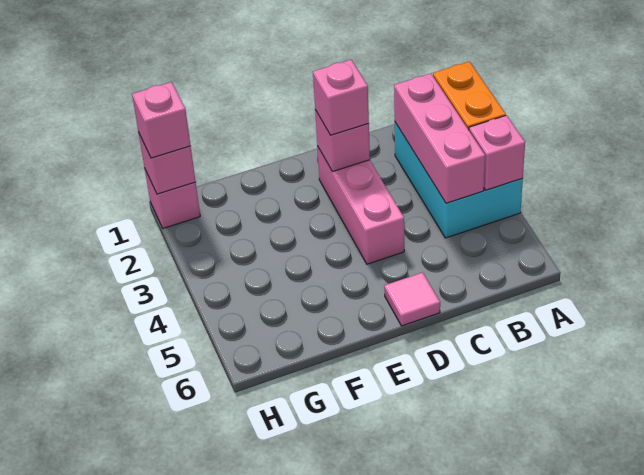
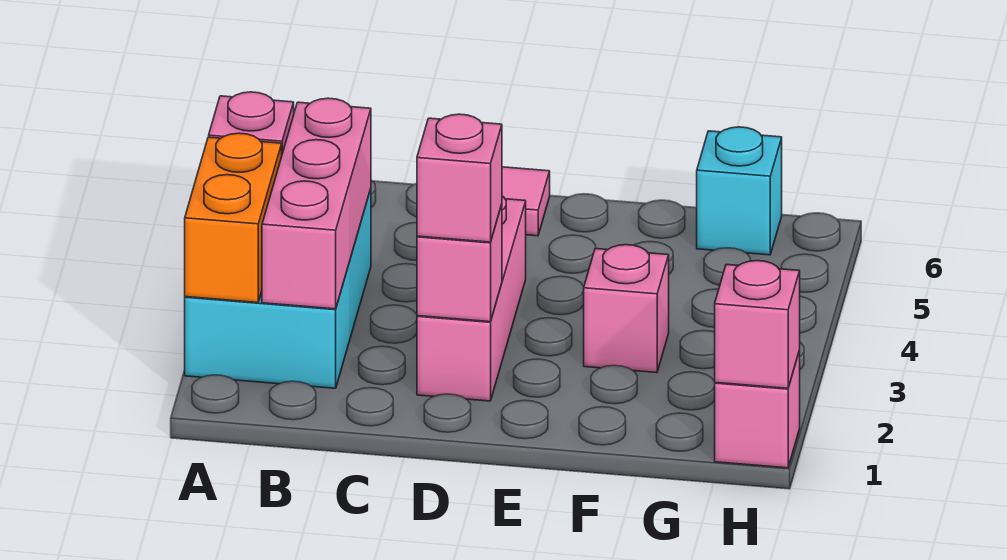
none -> cyan 1x1 brick [697,127,782,255]
pink 1x1 brick [132,82,191,158] -> pink 1x1 brick moved to [584,245,669,373]

